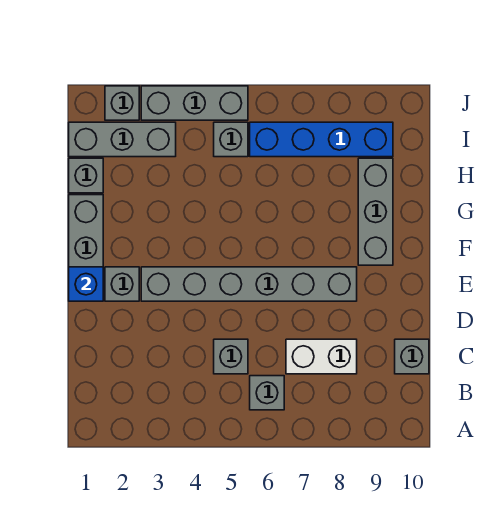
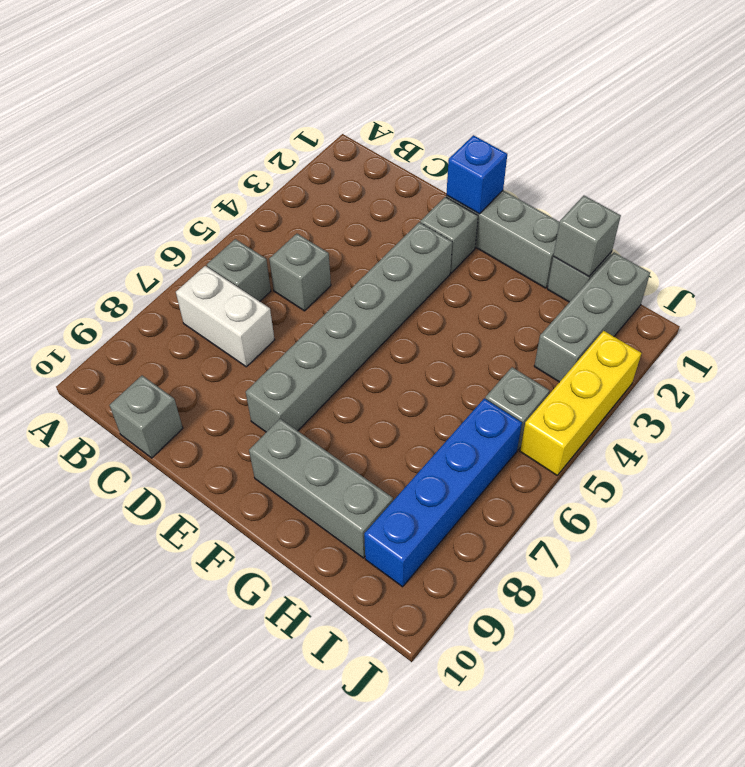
white 1x2 brick [286,339,357,374] -> white 1x2 brick turned to [176,266,275,367]
grey 1x1 brick [105,86,139,120] -> grey 1x1 brick moved to [553,196,621,277]
grey 1x3 brick [141,86,248,120] -> yellow 1x3 brick [520,331,641,475]

